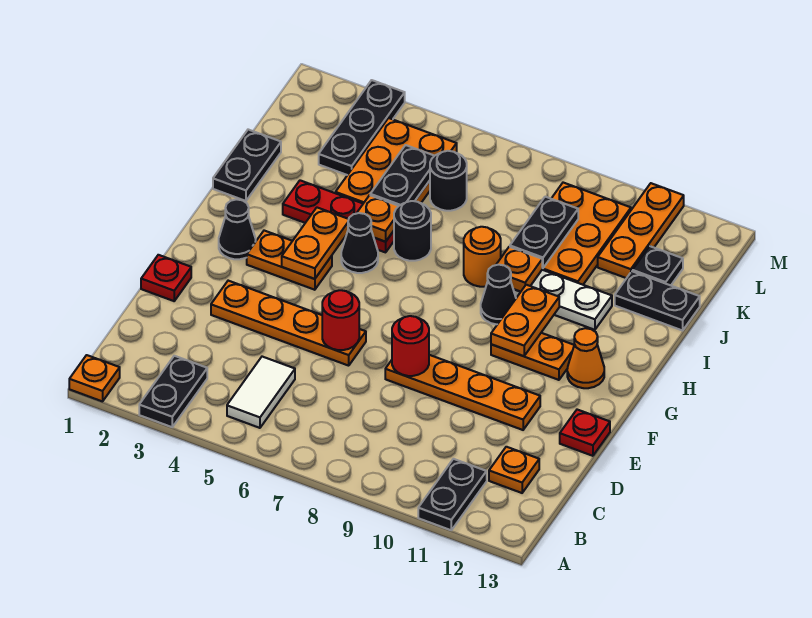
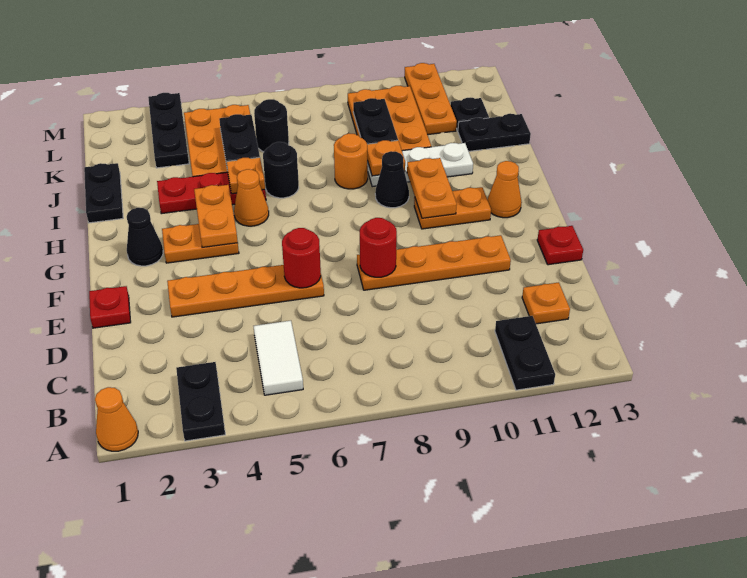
orange 1x1 plate [69,355,120,401] -> orange 1x1 cone [95,387,138,451]
black 1x1 cone [341,213,378,273] -> orange 1x1 cone [234,169,269,226]

